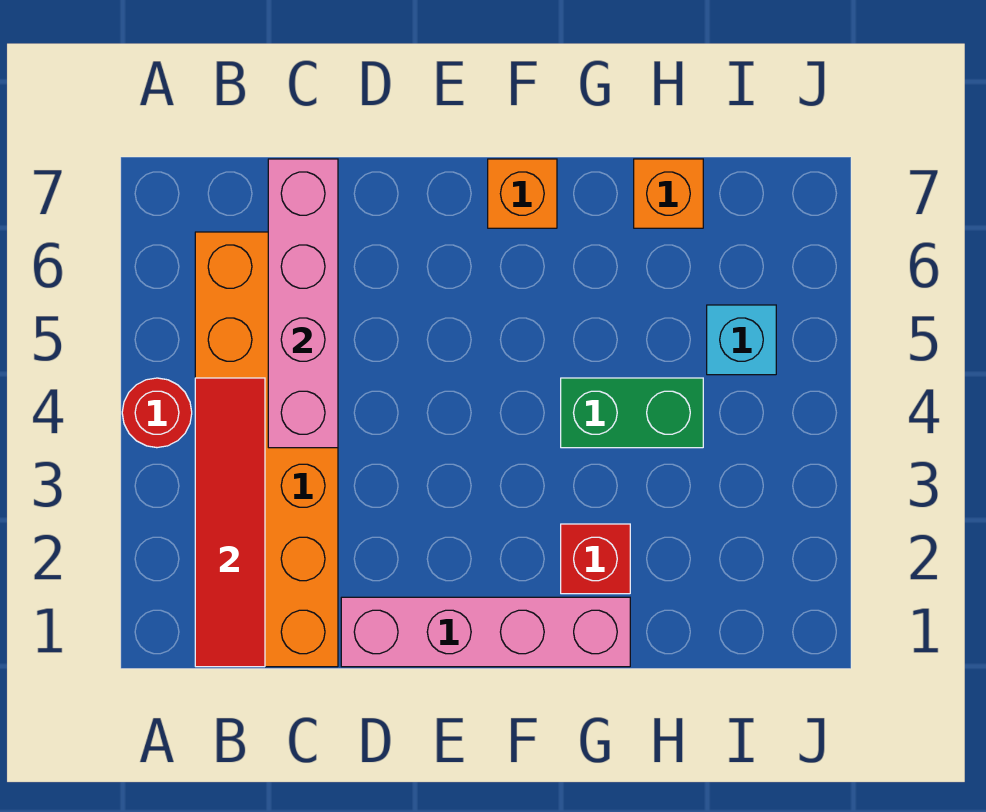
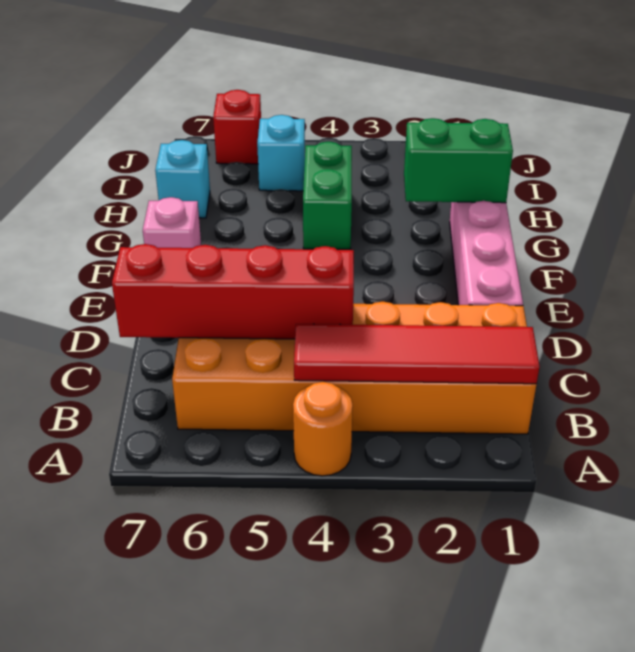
red 1x1 round brick [122,378,192,448] -> orange 1x1 round brick [293,382,353,476]
pink 1x4 brick [268,159,338,448] -> red 1x4 brick [112,244,354,339]
orange 1x1 brick [488,159,557,228] -> pink 1x1 brick [143,197,201,248]
none -> green 1x2 brick [404,118,513,203]
red 1x1 brick [561,524,630,594] -> red 1x1 brick moved to [213,90,261,164]
orange 1x1 brick [634,159,703,228] -> cyan 1x1 brick [155,140,210,218]

